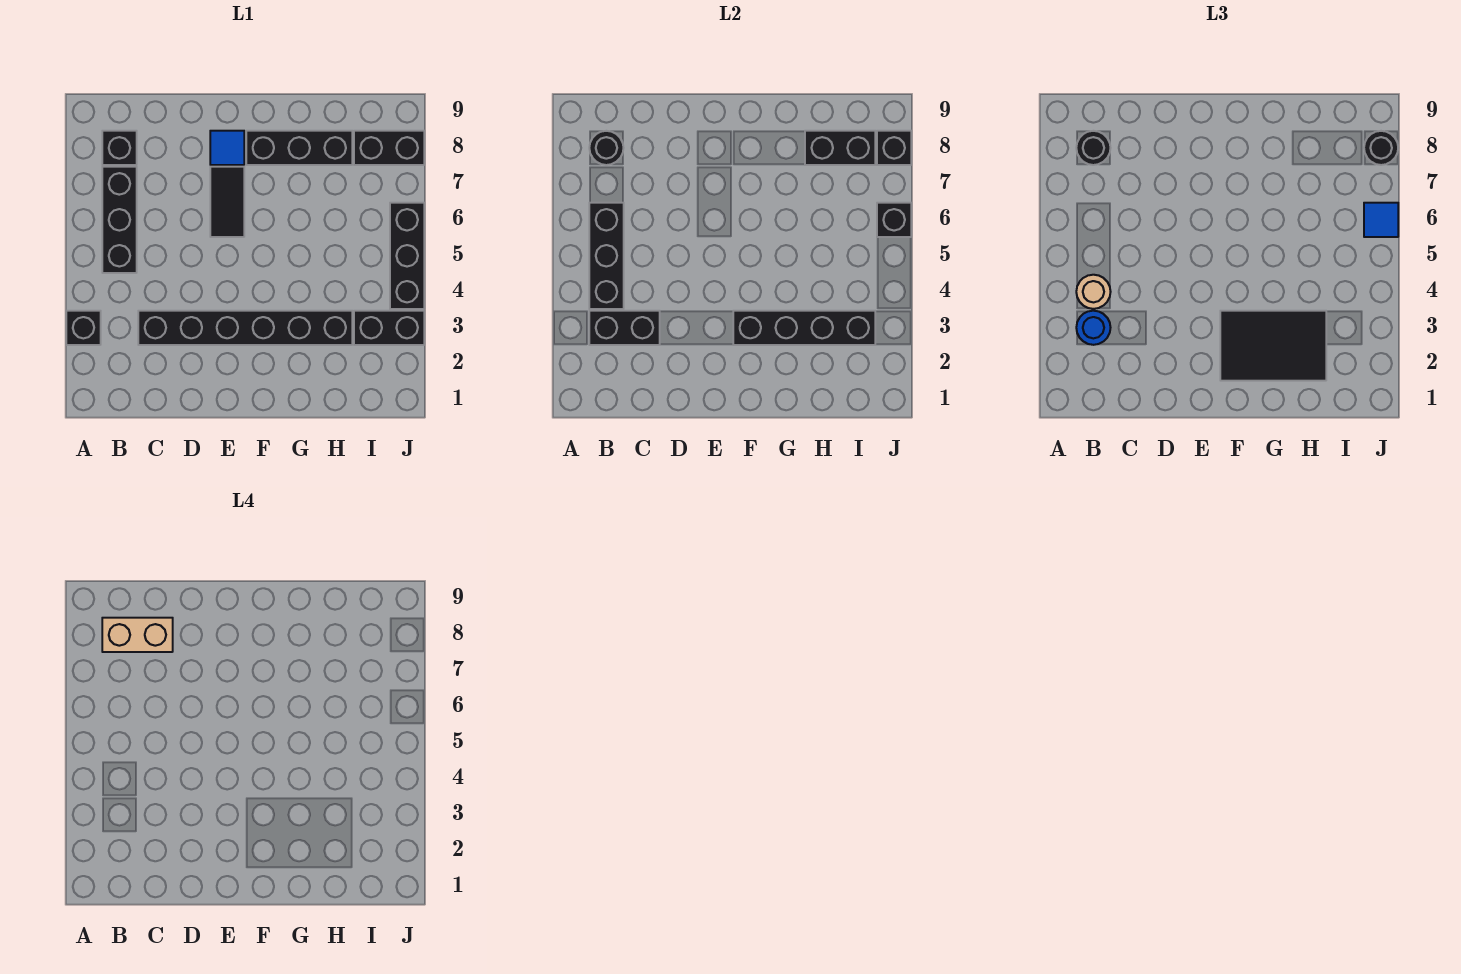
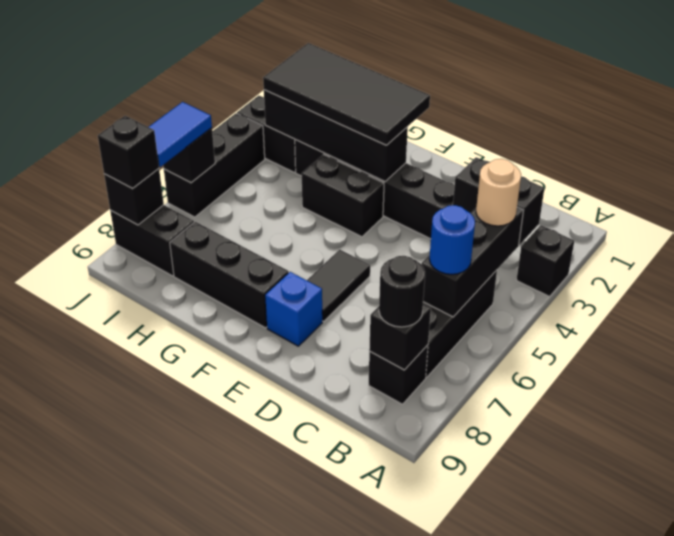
blue 1x1 round brick [1076,311,1111,345] -> blue 1x1 round brick moved to [429,205,475,274]
black 1x1 round brick [589,131,623,165] -> black 1x1 brick [369,304,431,370]
tan 1x2 brick [102,618,173,652] -> none
blue 1x1 tile [210,131,244,165] -> blue 1x1 brick [265,272,322,346]
black 2x3 tile [1220,311,1326,381] -> black 2x4 tile [263,43,430,145]
black 1x2 brick [805,131,875,165] -> black 1x2 brick moved to [302,155,384,237]
blue 1x1 tile [1364,203,1398,237] -> blue 1x2 tile [149,102,212,167]
black 1x1 round brick [1364,131,1398,165] -> black 1x1 brick [98,116,159,188]

